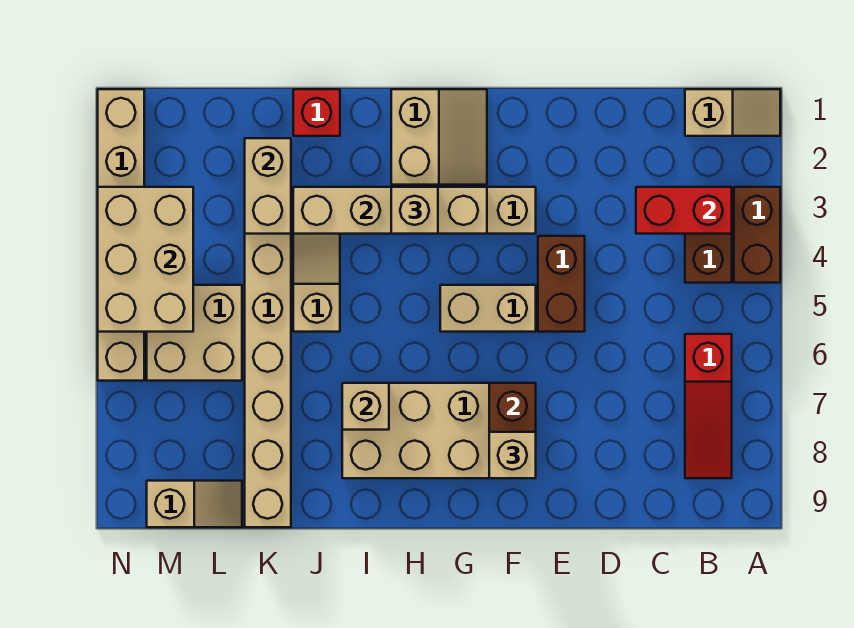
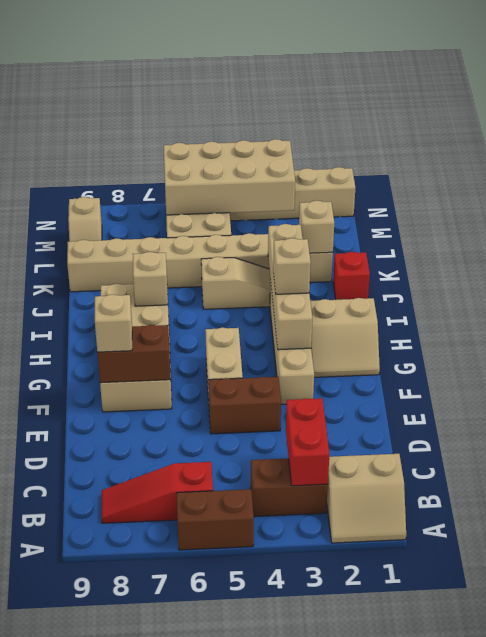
tan 1x2 slope [685,89,780,136] -> tan 2x2 slope [327,454,406,543]
brown 1x2 brick [734,187,780,283] -> brown 1x2 brick moved to [176,489,254,550]
tan 1x2 brick [245,138,291,234] -> tan 1x1 brick [299,201,334,253]
tan 2x3 brick [98,187,193,332] -> tan 2x4 brick [164,139,295,215]

